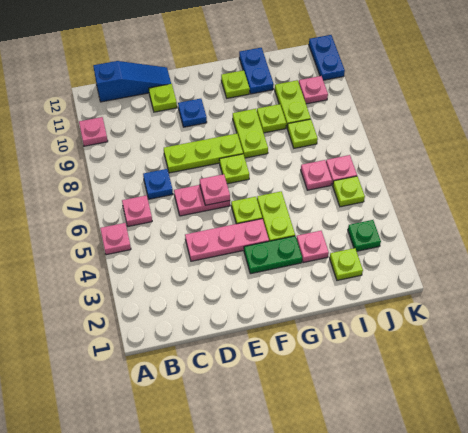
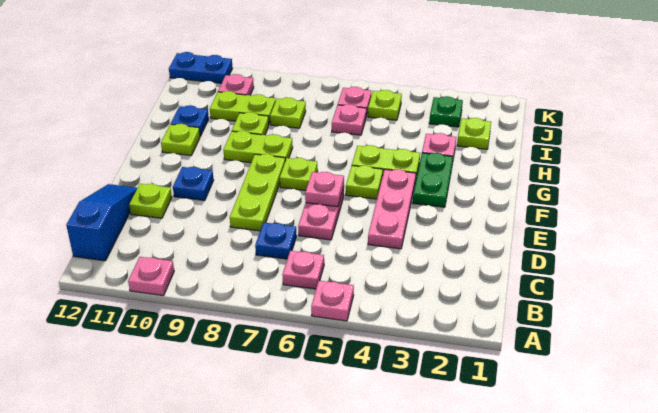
blue 1x2 plate [239,48,274,94] -> blue 1x1 plate [171,105,209,136]

